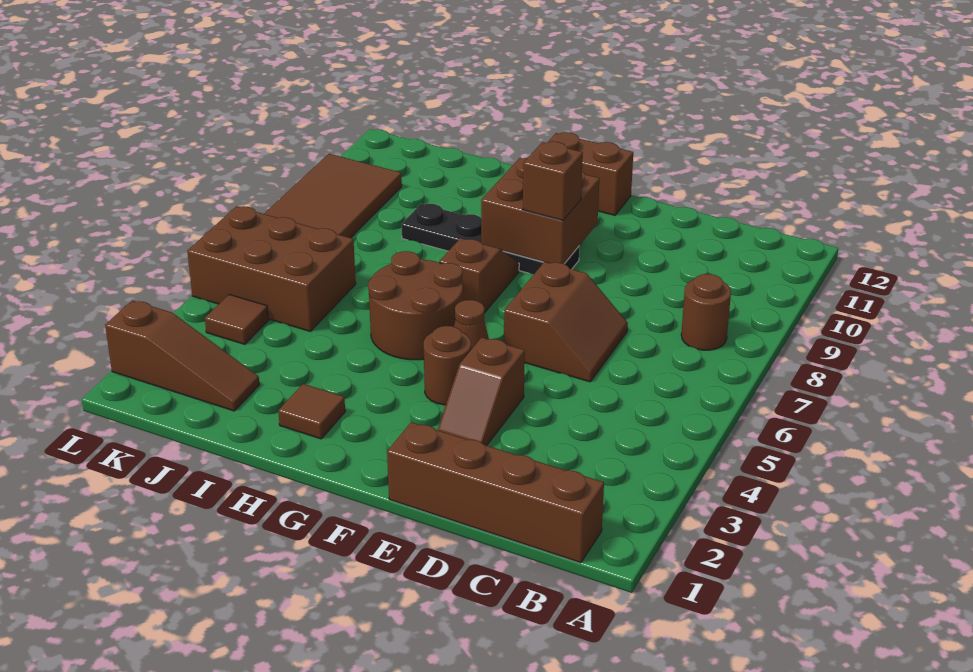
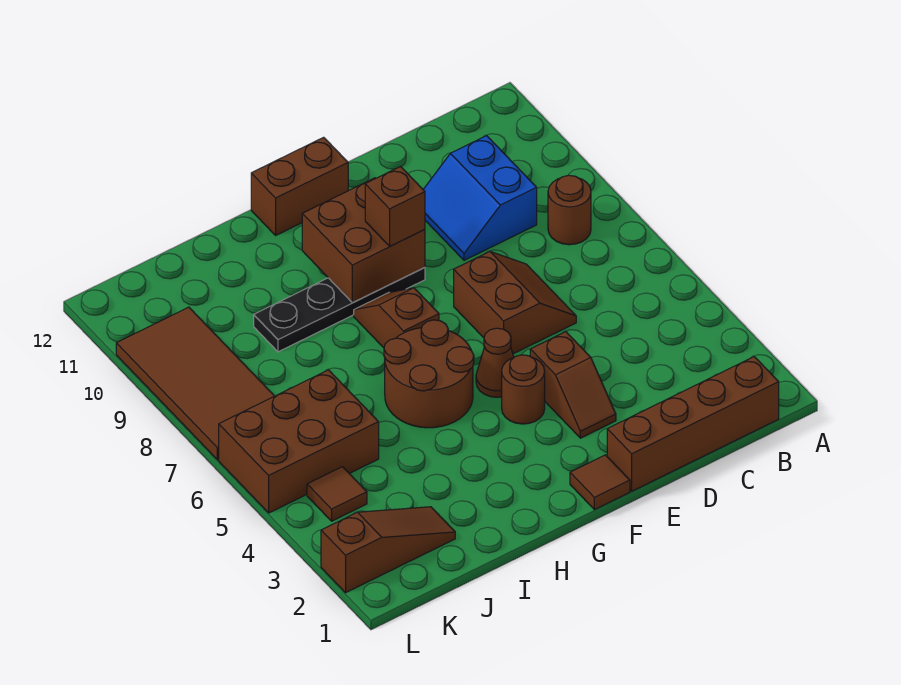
none -> blue 2x2 slope [423,136,537,260]
brown 1x1 tile [278,384,345,439] -> brown 1x1 tile moved to [570,455,630,510]

